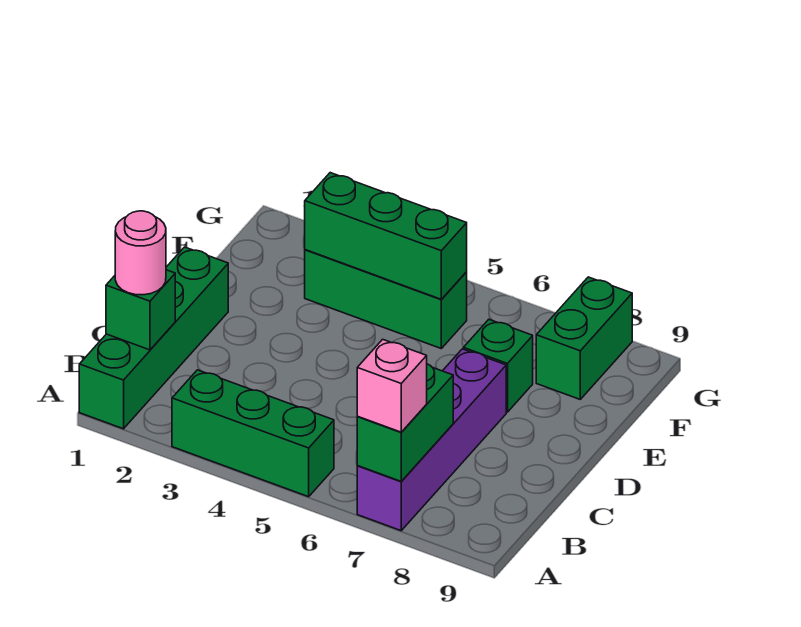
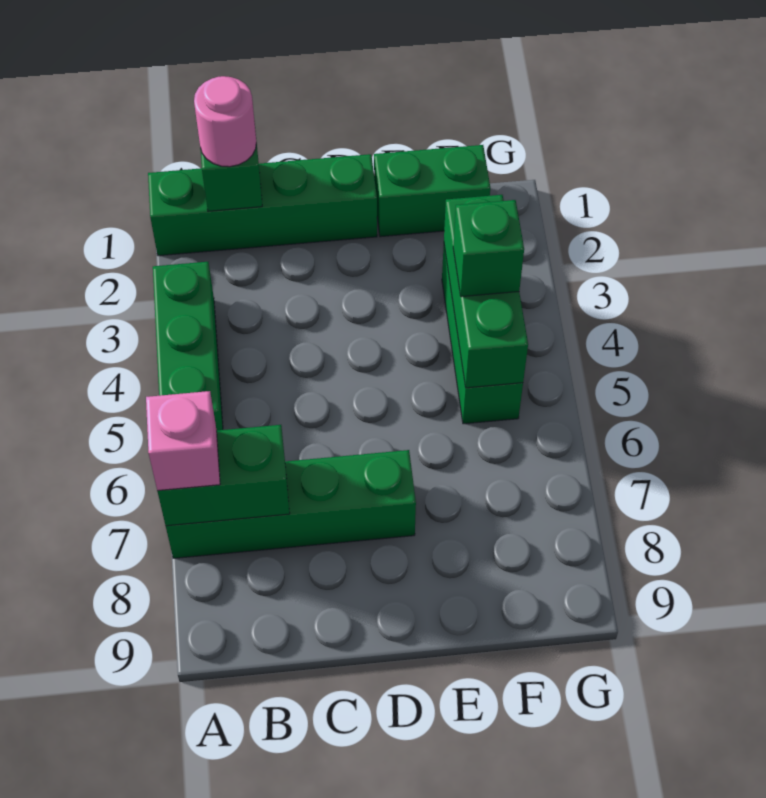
purple 1x4 brick [357,349,506,531] -> green 1x4 brick [166,450,416,558]
green 1x1 brick [463,320,533,412] -> green 1x1 brick moved to [453,200,524,297]
green 1x2 brick [536,277,632,399] -> green 1x2 brick moved to [374,145,490,237]

